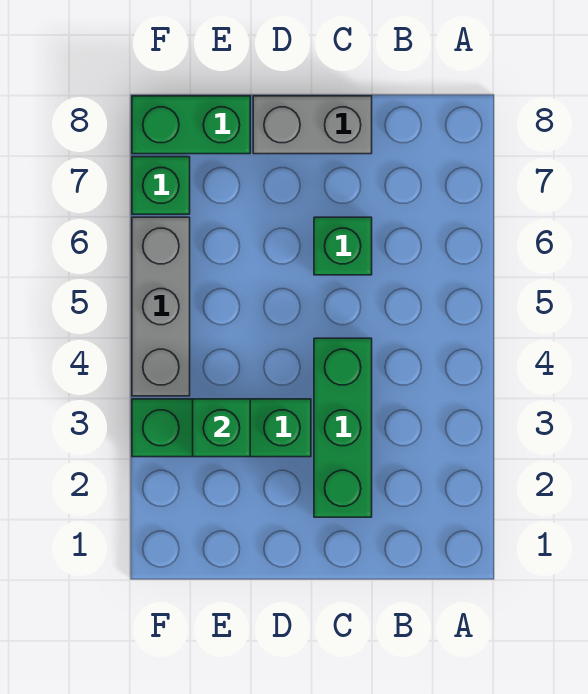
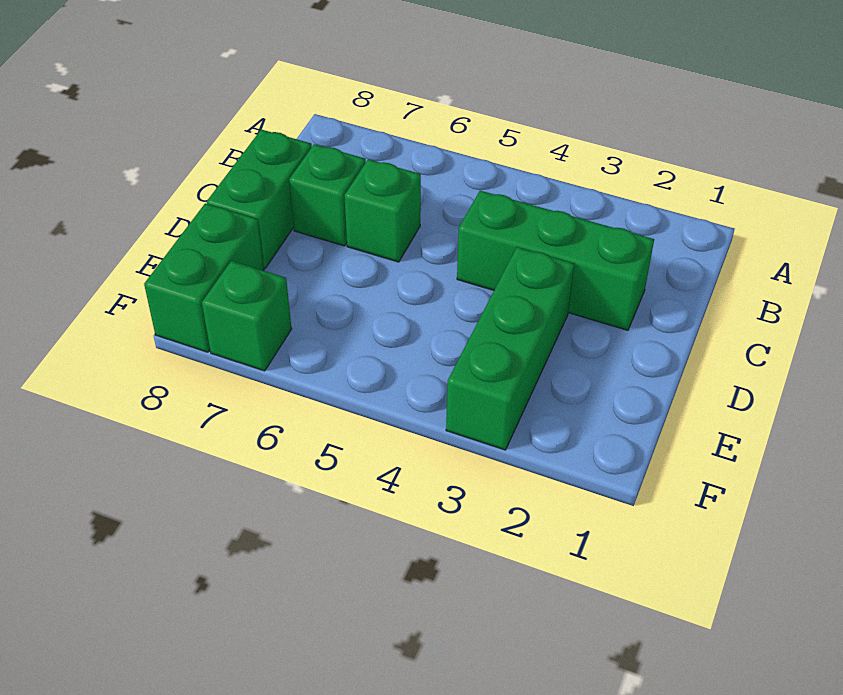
grey 1x2 brick [253,96,372,154] -> green 1x2 brick [207,129,312,269]
green 1x1 brick [193,399,250,457] -> green 1x1 brick moved to [289,144,366,246]
grey 1x3 brick [132,217,190,396] -> none

